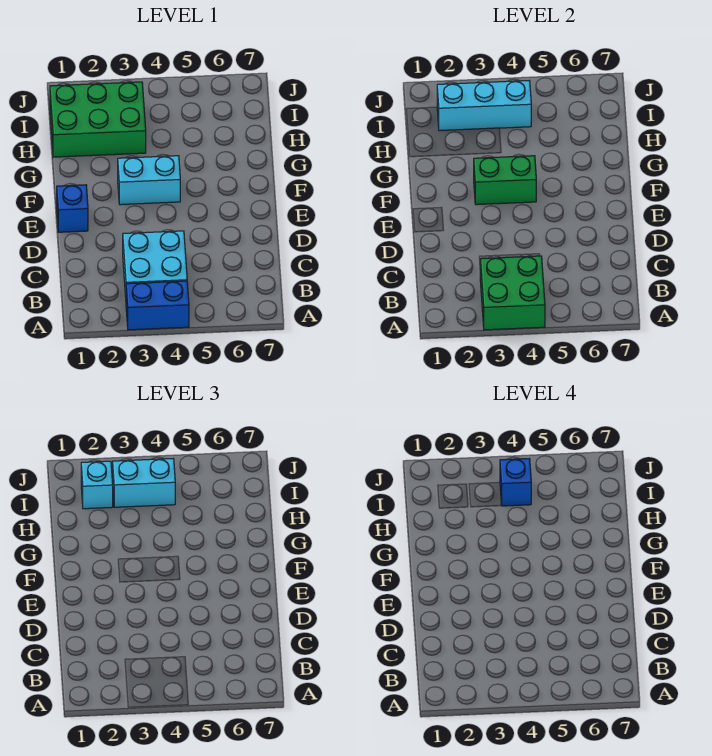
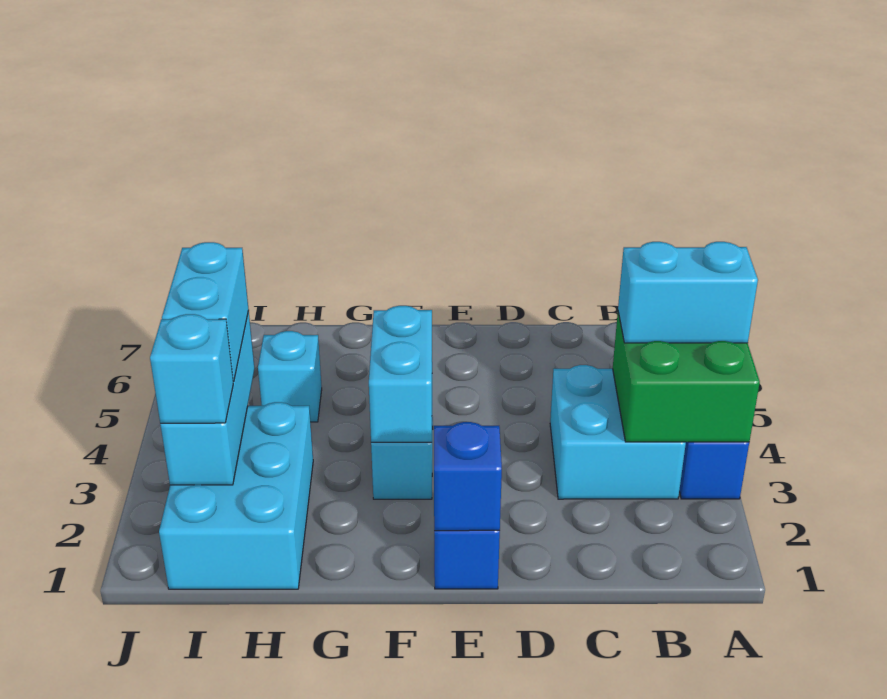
none -> cyan 1x2 brick [618,242,758,343]
green 1x2 brick [474,156,536,205] -> cyan 1x2 brick [369,306,432,442]
green 2x3 brick [50,82,146,157] -> cyan 2x3 brick [159,402,313,589]
none -> cyan 1x1 brick [258,331,322,422]
blue 1x1 brick [500,459,531,506] -> blue 1x1 brick moved to [434,422,502,531]

